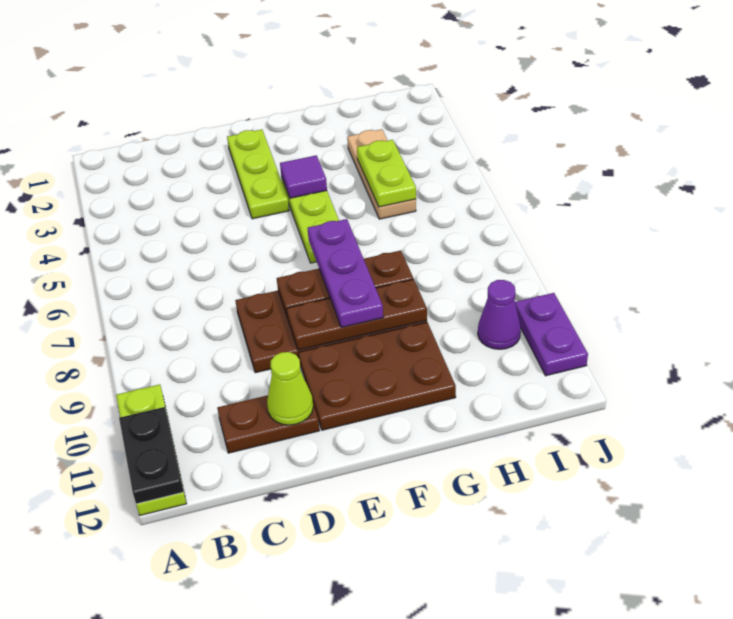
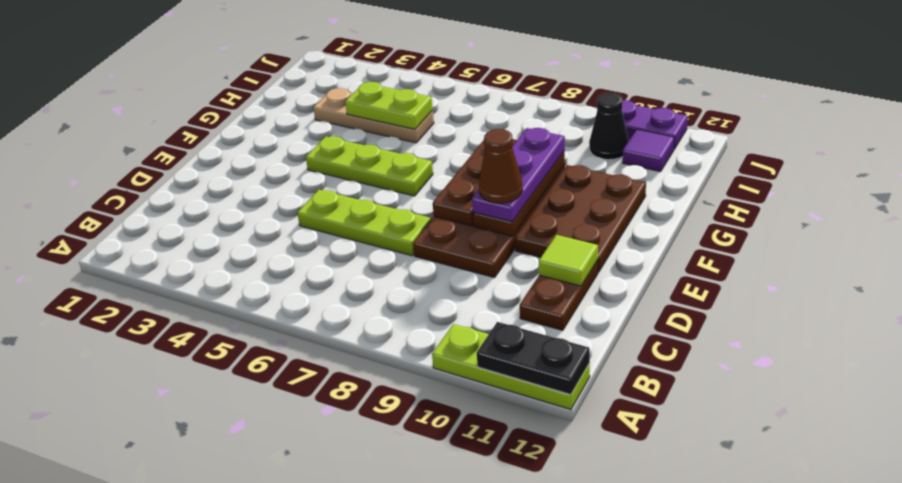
lime 1x1 cone [267,352,313,425] -> lime 1x1 tile [539,235,598,286]
lime 1x3 plate [227,130,289,219] -> lime 1x3 plate moved to [297,190,431,256]
none -> brown 1x1 cone [479,129,523,203]
purple 1x1 tile [280,155,327,198] -> purple 1x1 tile moved to [623,129,674,172]
purple 1x3 plate [308,219,383,327] -> purple 1x3 plate turned to [472,128,565,222]
purple 1x1 cone [478,280,521,349] -> black 1x1 cone [589,93,629,160]

